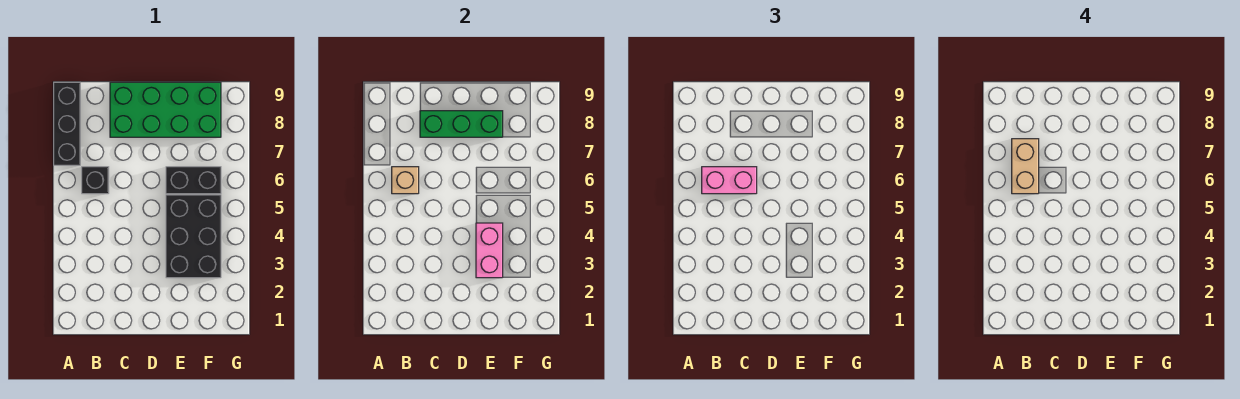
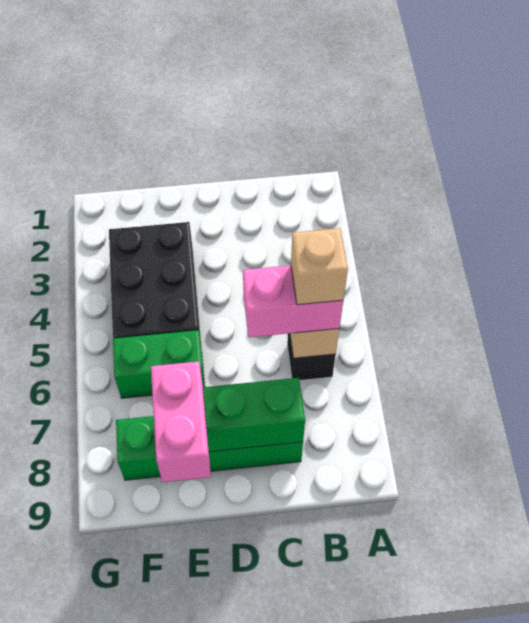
black 1x3 brick [54,82,80,165] -> none
tan 1x2 brick [1012,139,1039,194] -> tan 1x1 brick [291,228,348,305]
green 2x4 brick [110,82,221,137] -> green 1x4 brick [116,416,303,480]
pink 1x2 brick [476,223,503,278] -> pink 1x2 brick moved to [151,361,211,482]
black 1x2 brick [166,167,221,194] -> green 1x2 brick [113,330,205,398]

